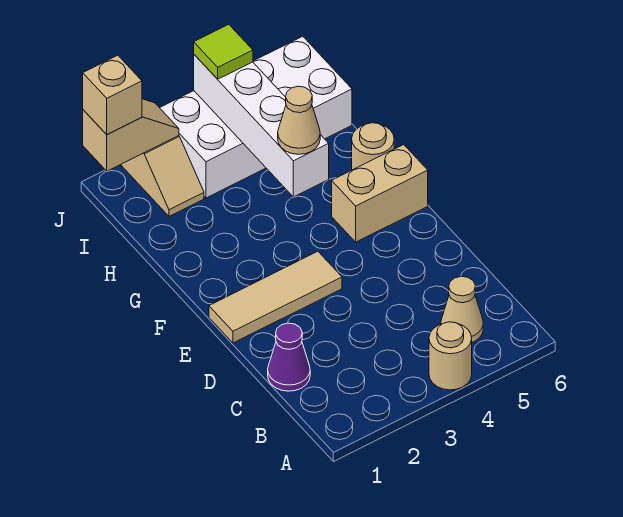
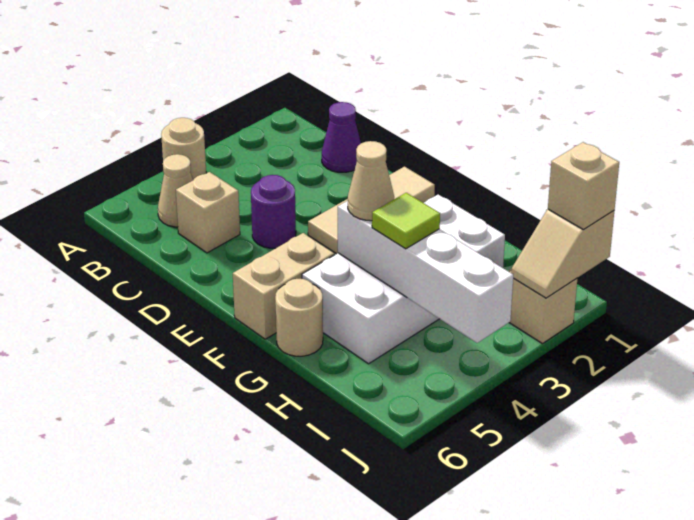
none -> tan 1x1 brick [176,172,240,253]
none -> purple 1x1 round brick [251,175,296,248]
white 2x4 brick [160,36,352,198] -> white 2x4 brick moved to [302,195,505,364]
lime 1x1 tile [194,24,253,79] -> lime 1x1 tile moved to [372,193,440,249]

